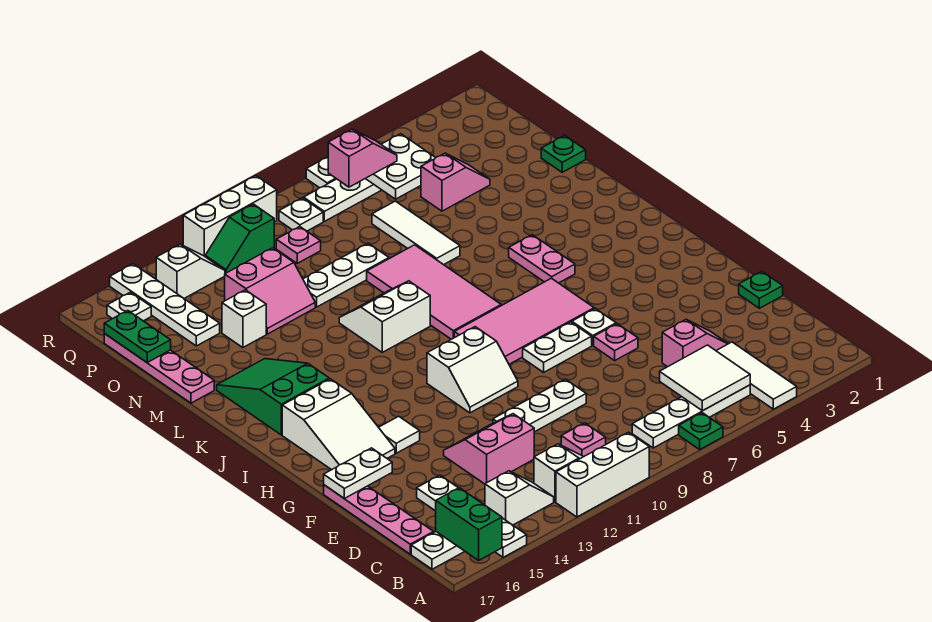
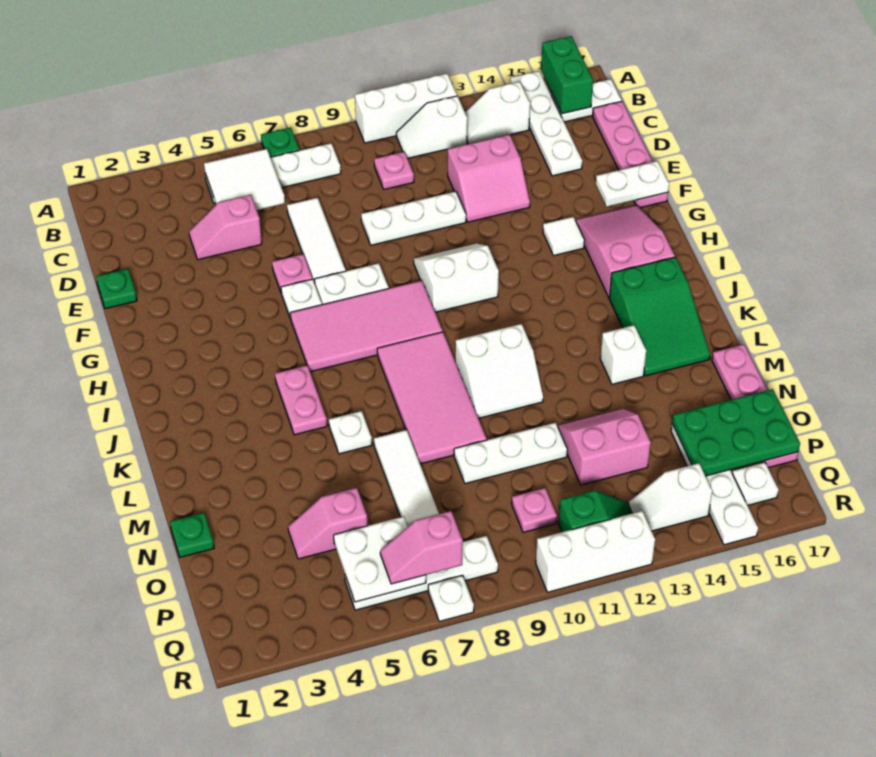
white 1x3 tile [716,342,797,409] -> white 1x3 tile moved to [287,198,346,283]
white 2x3 slope [282,379,395,470] -> pink 2x3 slope [576,205,675,297]
white 1x1 brick [222,290,266,348] -> white 1x1 brick moved to [600,325,646,384]
green 1x2 plate [104,311,171,362] -> green 2x3 plate [672,389,800,476]
white 1x1 plate [279,198,323,231] -> white 1x1 plate moved to [329,411,372,454]

